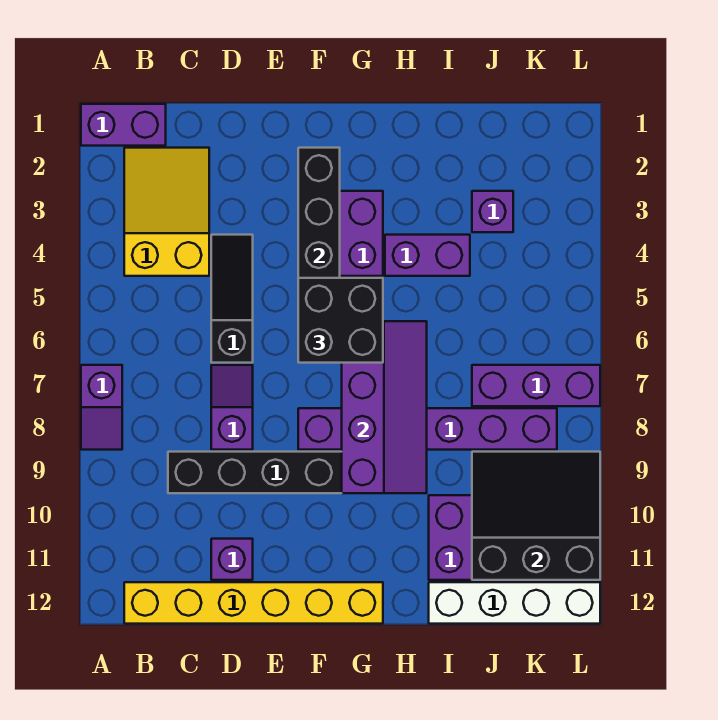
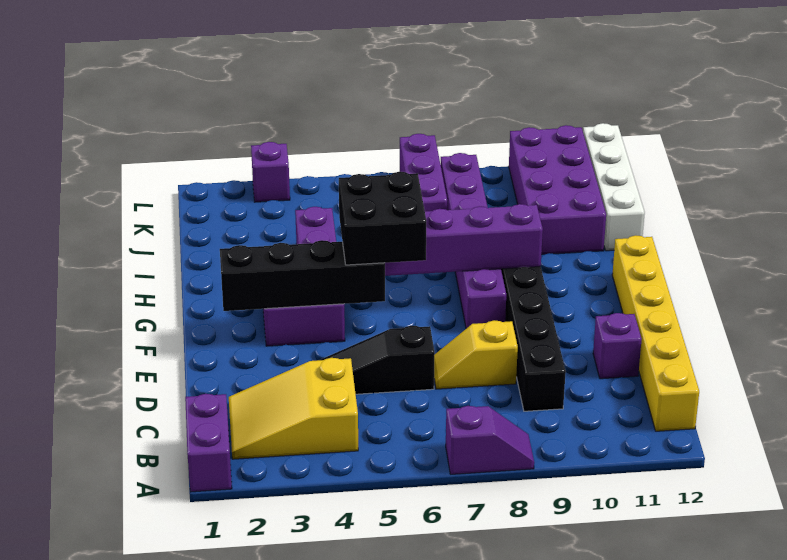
purple 1x2 slope [211,365,253,450] -> yellow 1x2 slope [434,320,518,389]
purple 1x1 brick [472,191,513,232] -> purple 1x1 brick moved to [251,142,290,202]
black 3x3 slope [472,452,600,580] -> none

